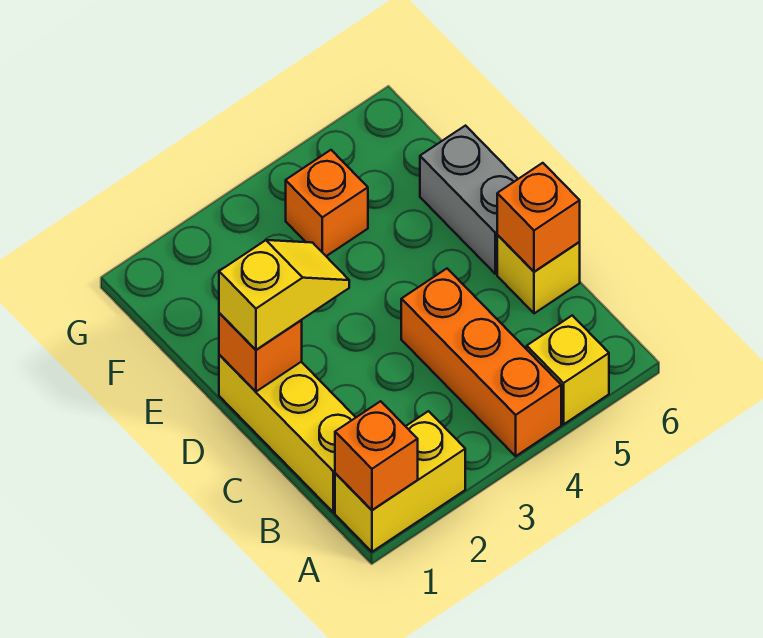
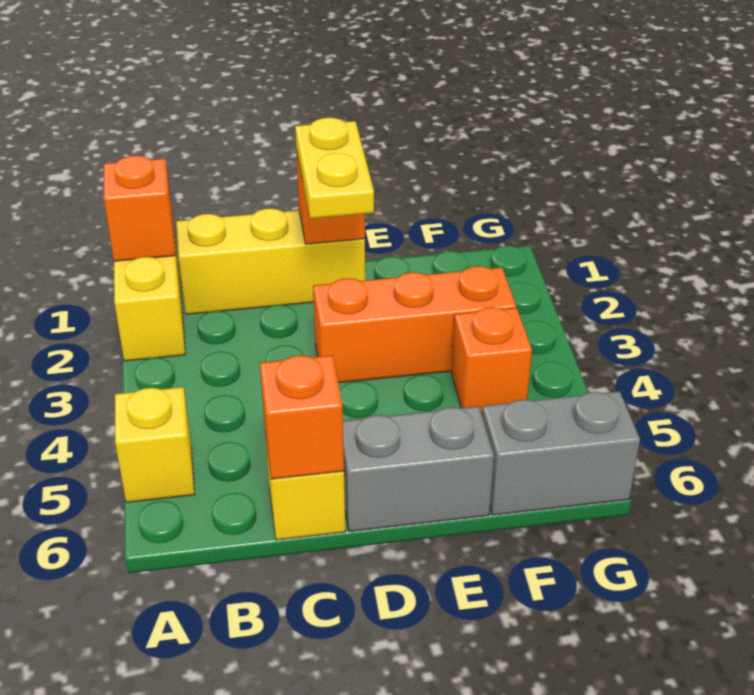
orange 1x3 brick [401,269,561,456] -> orange 1x3 brick moved to [313,266,516,383]
yellow 1x2 slope [219,240,349,350] -> yellow 1x2 plate [295,117,374,219]
none -> grey 1x2 brick [482,391,640,515]

